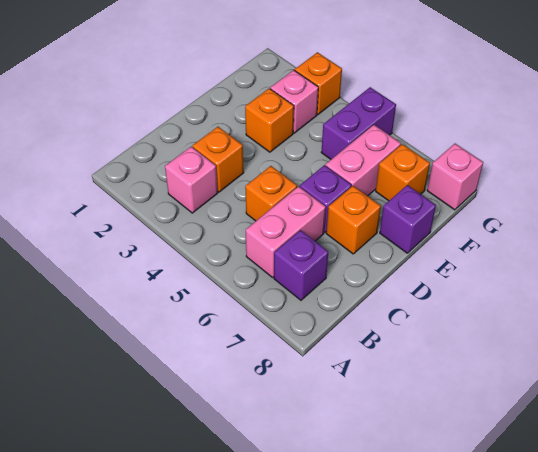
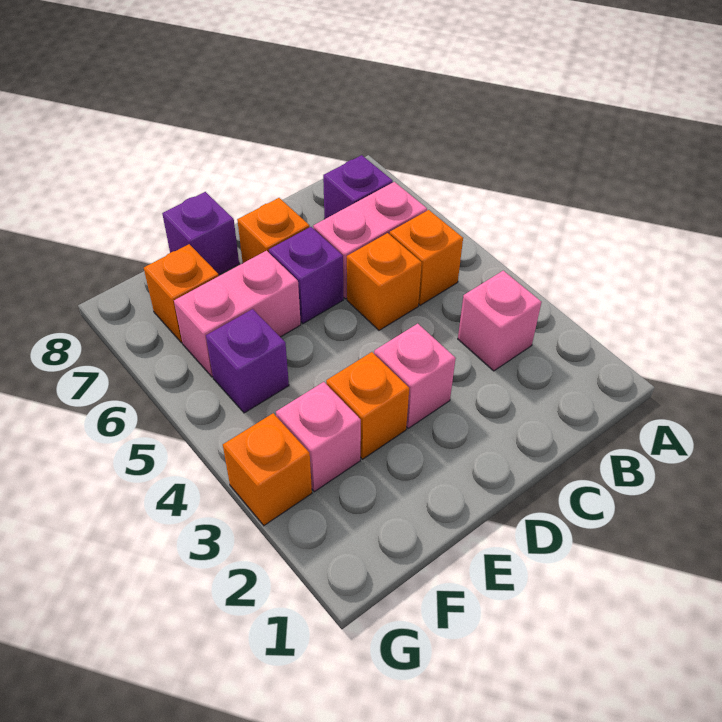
orange 1x1 brick [193,127,244,192] -> orange 1x1 brick moved to [390,210,463,305]
purple 1x2 brick [321,87,396,159] -> purple 1x1 brick [206,309,289,413]
pink 1x1 brick [427,144,483,210] -> pink 1x1 brick moved to [374,324,456,428]

